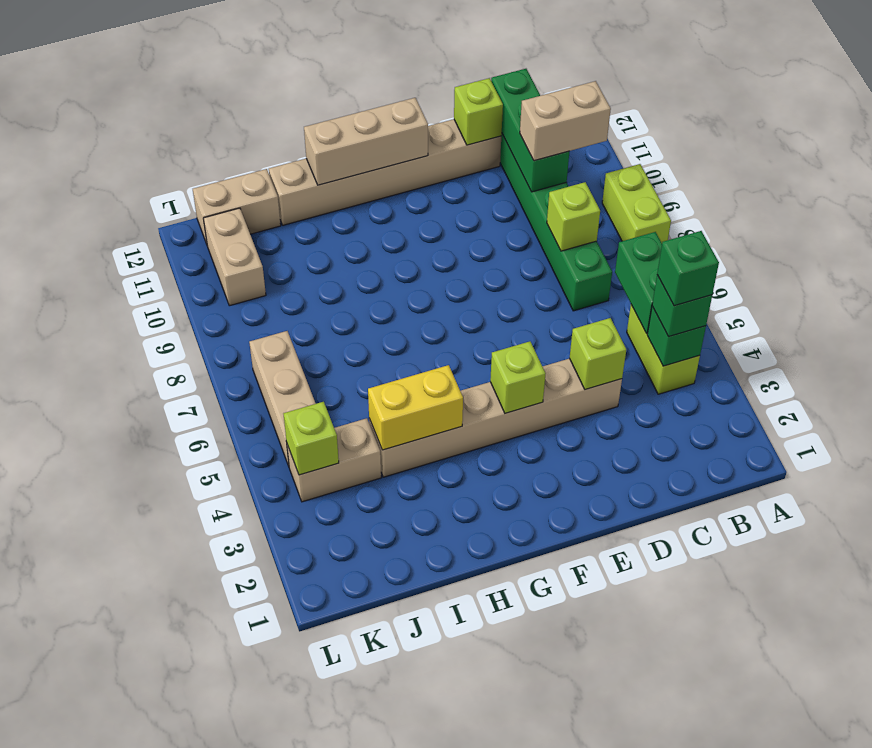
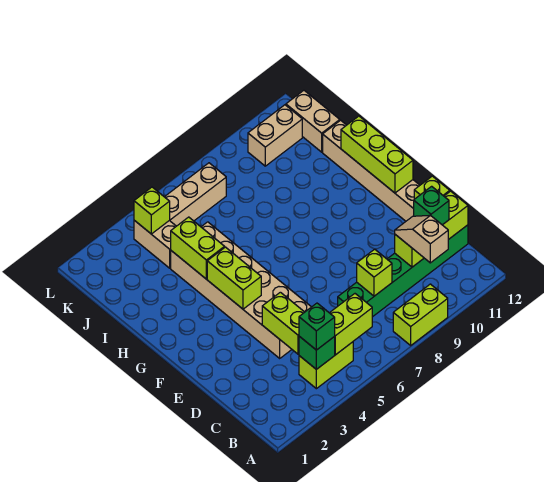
green 1x1 brick [657,231,719,306] -> green 1x1 brick moved to [414,186,449,225]
green 1x2 brick [615,232,662,333] -> lime 1x2 brick [330,294,372,355]
tan 1x2 brick [520,81,611,161] -> tan 1x2 slope [395,215,448,263]
green 1x3 brick [491,69,569,192] -> lime 1x3 brick [395,191,468,267]
tan 1x6 brick [369,359,622,477] -> tan 2x6 brick [171,222,311,358]
lime 1x1 brick [569,318,626,390] -> lime 1x2 brick [262,292,304,354]
lime 1x1 brick [490,341,546,413] -> lime 1x2 brick [207,247,261,309]
tan 1x3 brick [304,98,428,185] -> lime 1x3 brick [341,116,413,193]
yellow 1x2 brick [368,365,463,450] -> lime 1x2 brick [171,217,225,279]

